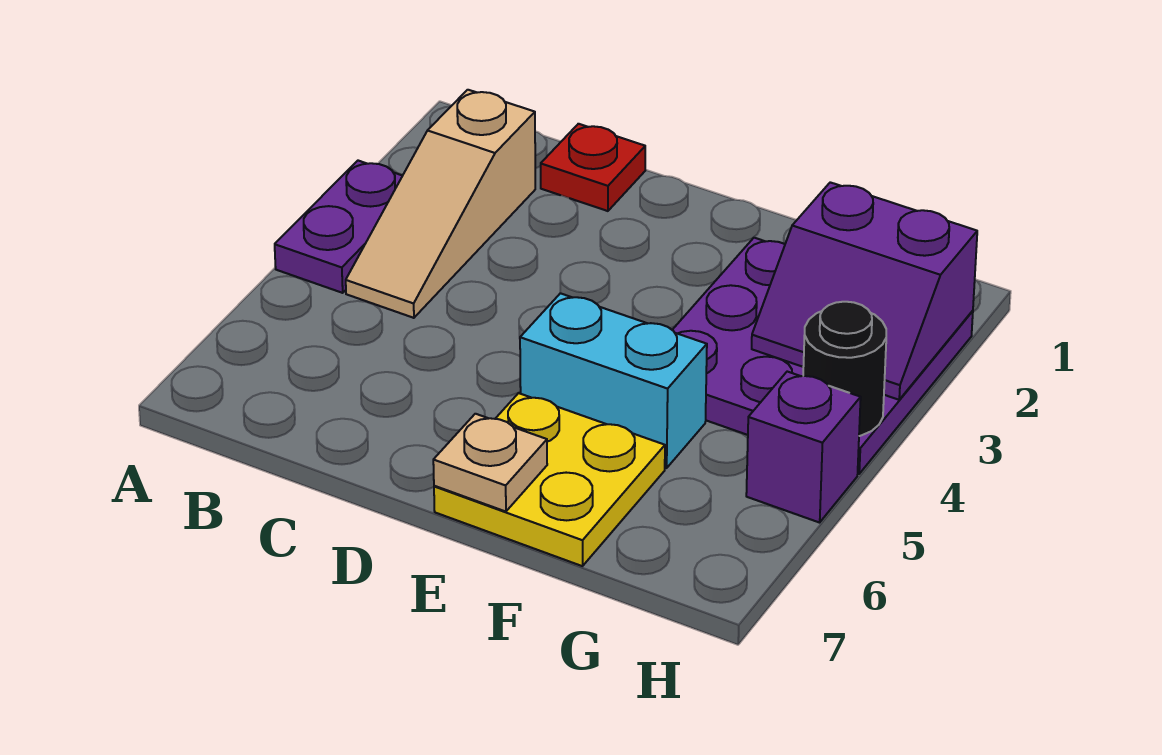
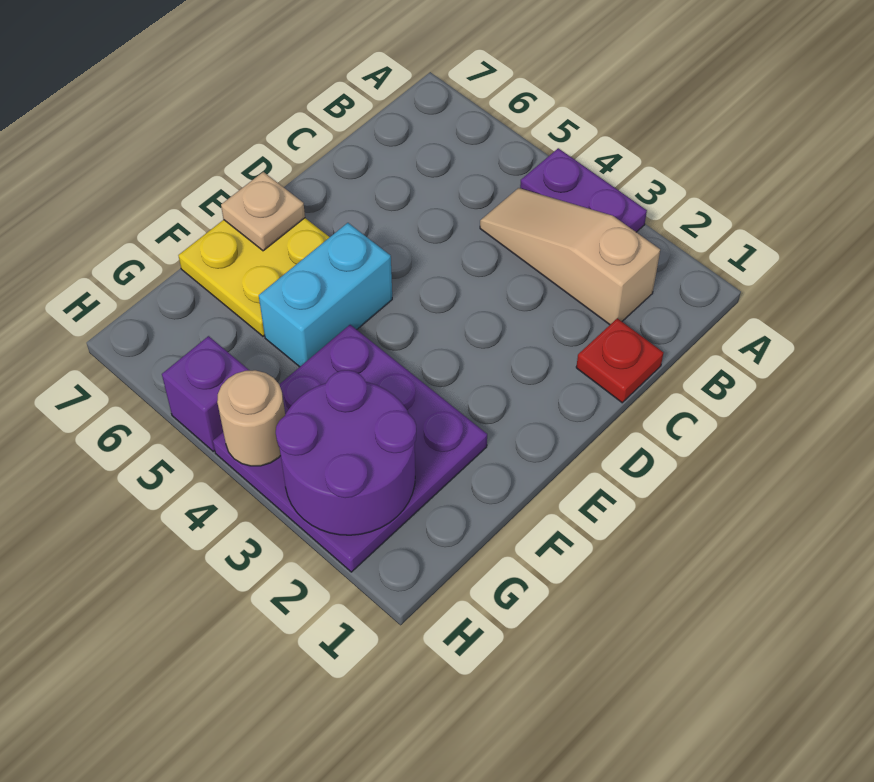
purple 2x2 slope [752,182,977,400] -> purple 2x2 round brick [276,370,416,535]
black 1x1 round brick [803,302,886,436] -> tan 1x1 round brick [217,370,285,466]

